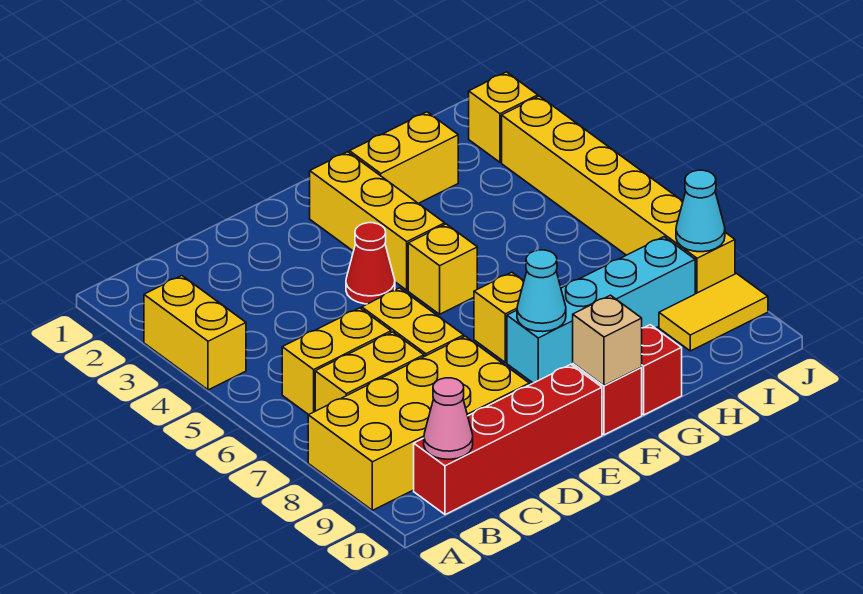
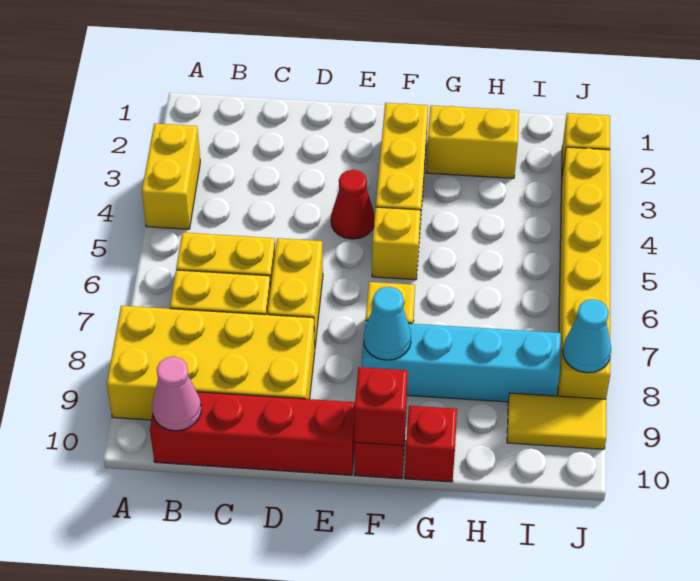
tan 1x1 brick [573,295,642,386] -> red 1x1 brick [354,367,408,446]

